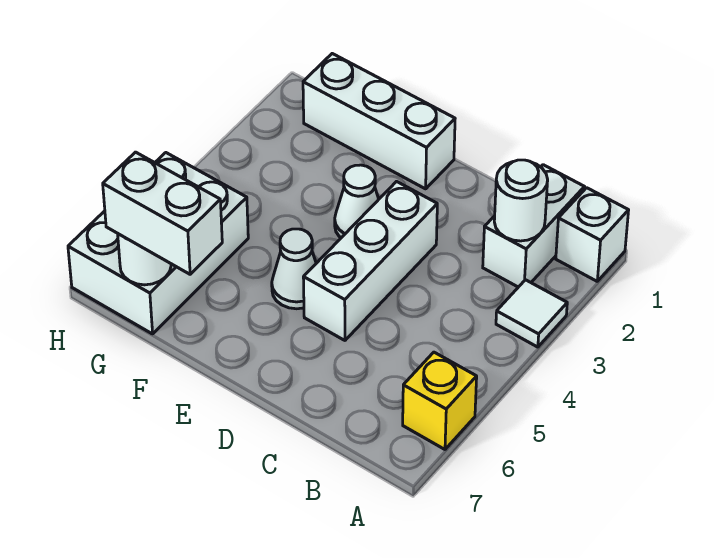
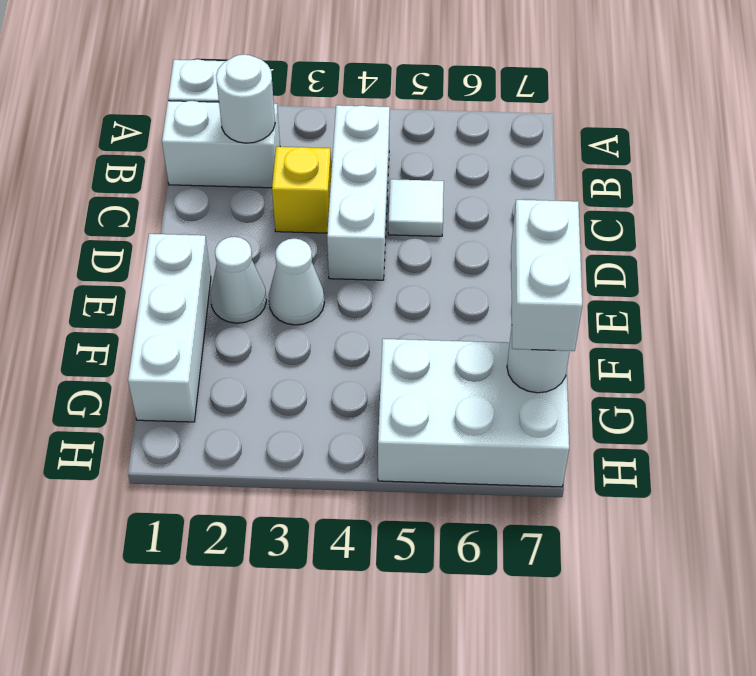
white 1x1 tile [496,280,567,347] -> white 1x1 tile moved to [388,179,444,236]
yellow 1x1 brick [403,352,477,449] -> yellow 1x1 brick moved to [272,147,331,233]
white 1x3 brick [303,182,437,340] -> white 1x3 brick turned to [327,105,390,280]
white 1x1 cone [272,229,316,309] -> white 1x1 cone moved to [210,237,266,323]

